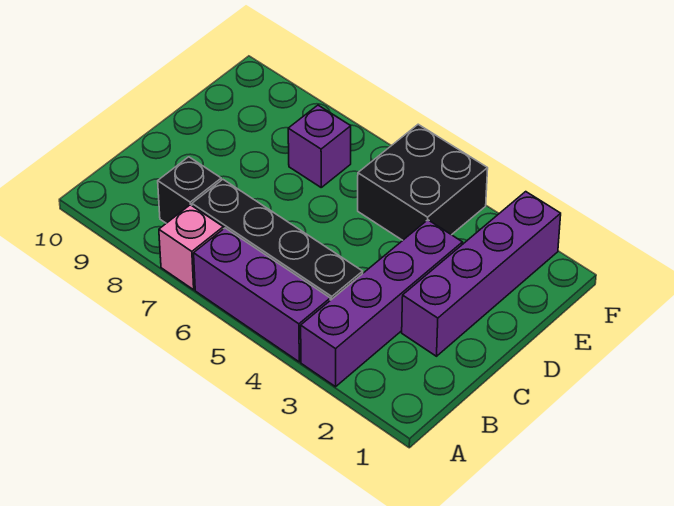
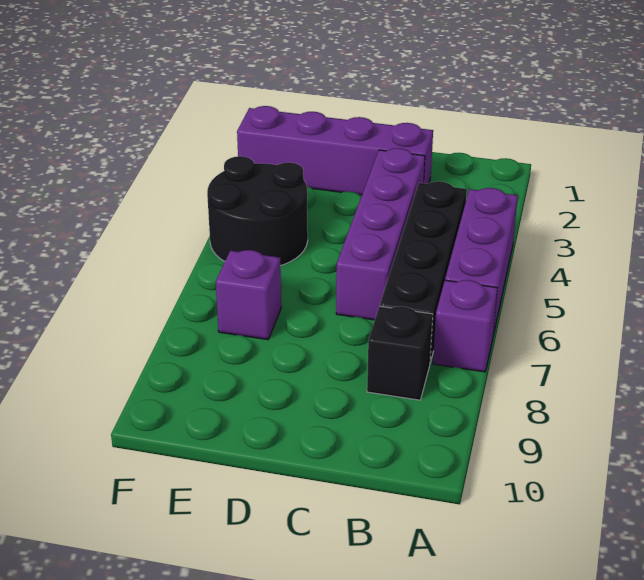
purple 1x4 brick [301,220,462,387] -> purple 1x4 brick turned to [336,148,425,320]
pink 1x1 brick [159,205,223,290] -> purple 1x1 brick [433,280,497,372]
black 2x2 brick [358,124,488,240] -> black 2x2 round brick [207,156,308,266]

